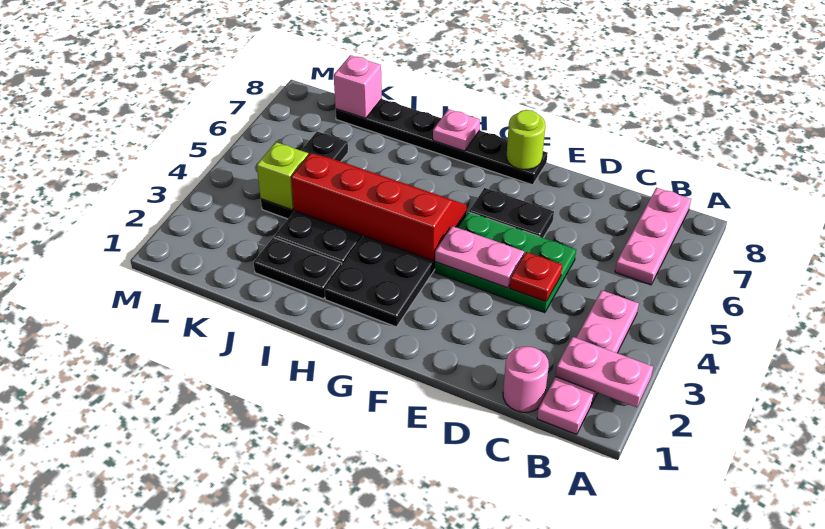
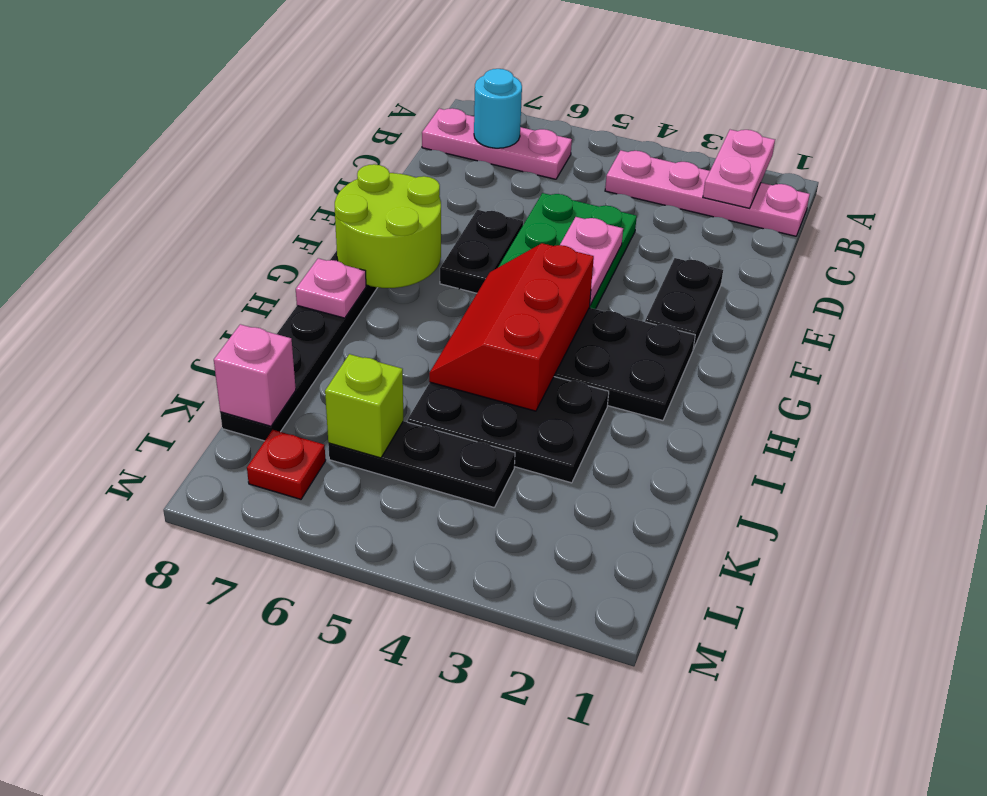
none -> cyan 1x1 round brick [474,69,522,148]
pink 1x1 round brick [503,346,549,412] -> none
red 1x1 plate [510,252,562,302] -> red 1x1 plate moved to [247,430,326,499]
lime 1x1 round brick [507,110,545,170] -> lime 2x2 round brick [335,164,441,288]
red 2x4 slope [291,153,467,261] -> red 2x3 slope [429,243,594,411]
black 1x2 plate [254,237,342,299] -> black 1x2 plate moved to [645,258,723,349]
lime 1x1 brick [257,142,308,210] -> lime 1x1 brick moved to [325,354,403,458]

